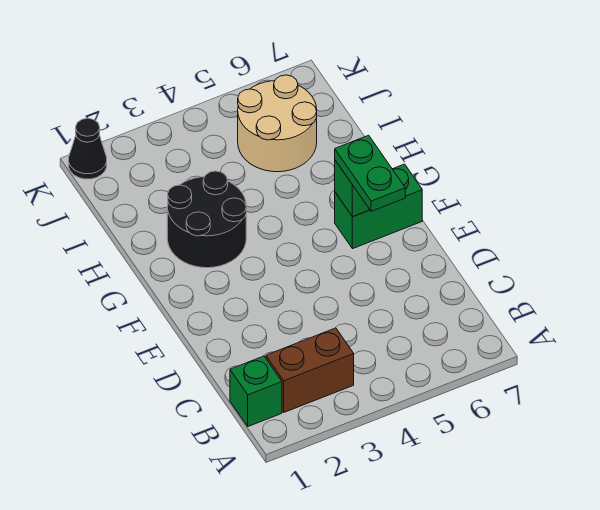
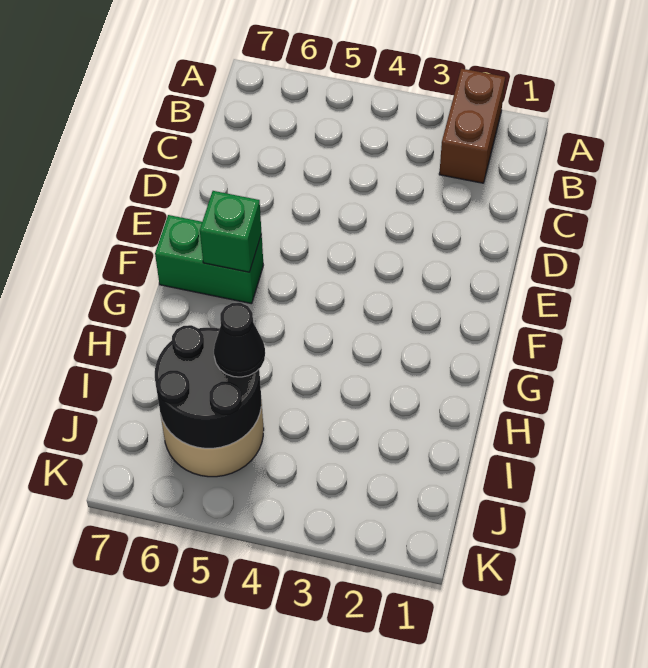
green 1x1 brick [230,356,282,426] -> none
brown 1x2 brick [266,328,354,412] -> brown 1x2 brick turned to [439,69,505,183]
green 1x2 plate [335,135,405,211] -> none
black 2x2 round brick [167,171,246,268] -> black 2x2 round brick moved to [155,325,261,448]
black 1x1 cone [69,118,107,179] -> black 1x1 cone moved to [214,303,265,377]

